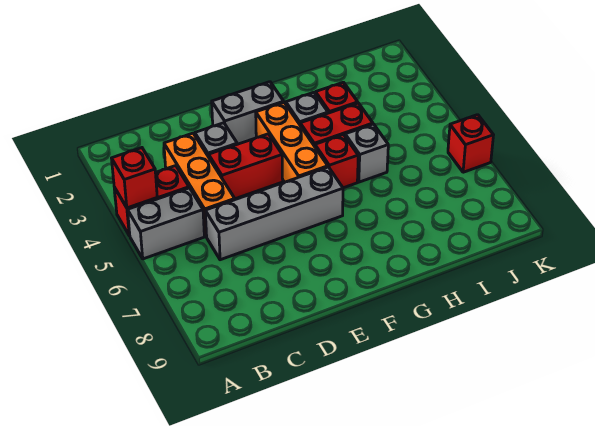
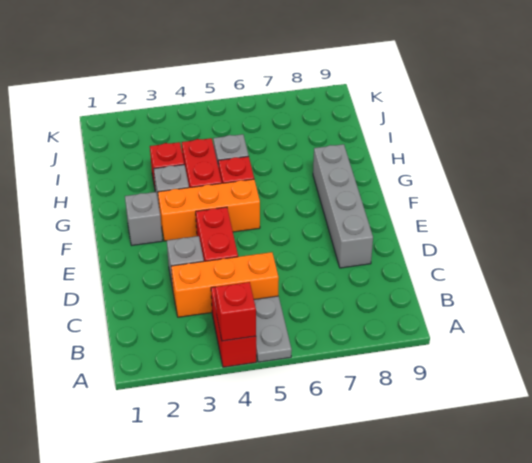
grey 1x2 brick [128,188,204,259] -> grey 1x2 plate [254,296,292,362]
grey 1x4 brick [205,167,343,260] -> grey 1x4 brick moved to [313,144,373,268]
grey 1x2 brick [212,82,284,144] -> grey 1x1 brick [125,192,162,245]
red 1x1 brick [448,115,493,172] -> none

